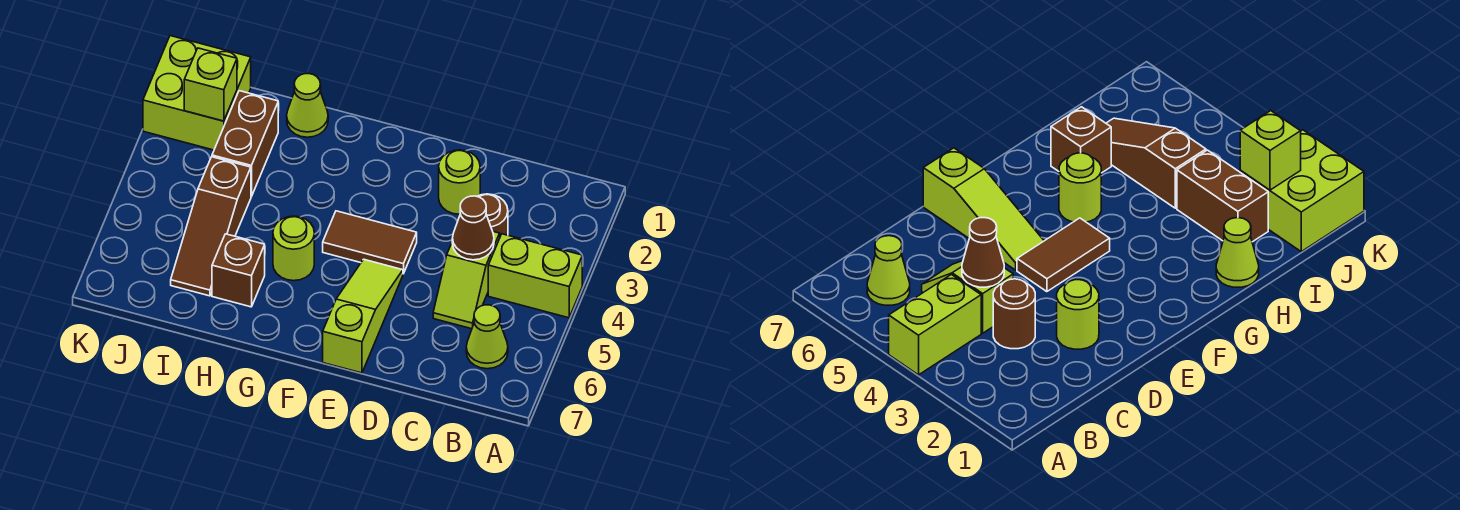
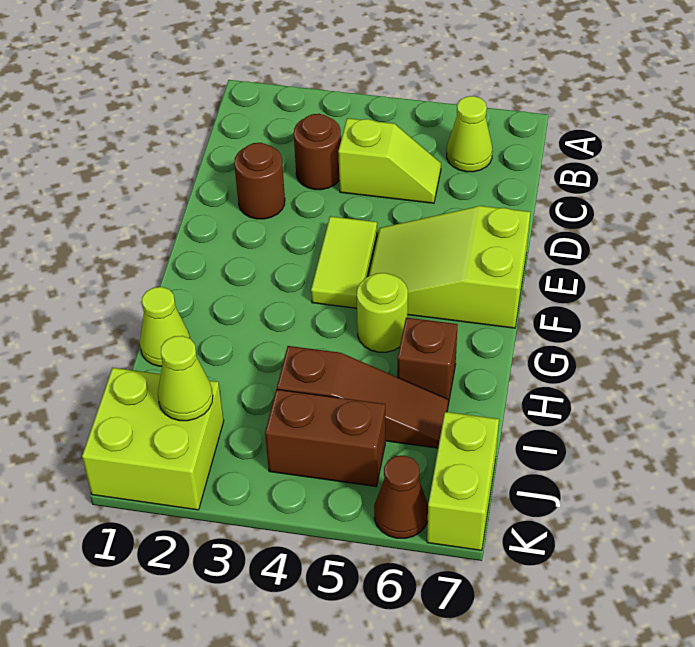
lime 1x2 brick [488,234,582,318] -> lime 1x2 brick moved to [427,412,499,551]
brown 1x1 cone [452,196,494,260] -> brown 1x1 cone moved to [374,455,428,538]
lime 1x1 round brick [439,150,480,214] -> brown 1x1 round brick [234,143,285,219]
brown 1x2 tile [323,211,417,274] -> lime 1x2 tile [311,216,377,308]
lime 1x3 slope [323,259,403,373] -> lime 2x3 slope [369,206,530,328]
brown 1x2 brick [212,91,278,197] -> brown 1x2 brick moved to [265,389,385,486]
lime 1x1 brick [184,48,237,121] -> lime 1x1 cone [158,336,213,421]

